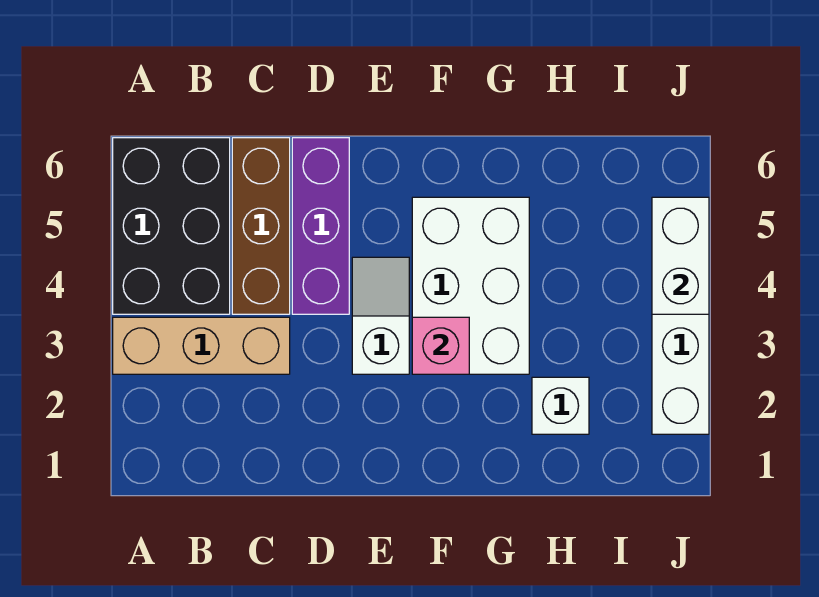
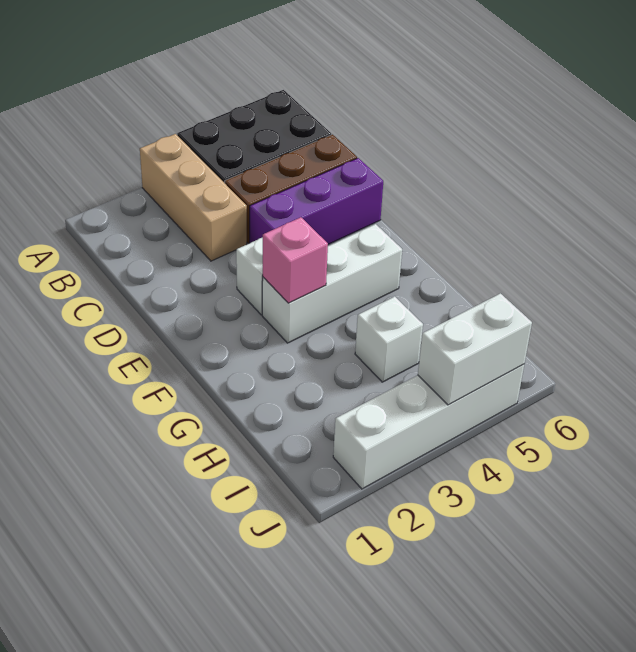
white 2x3 brick [412,197,529,374] -> white 1x3 brick [262,224,402,343]
white 1x1 brick [532,377,589,434] -> white 1x1 brick moved to [355,297,423,382]

